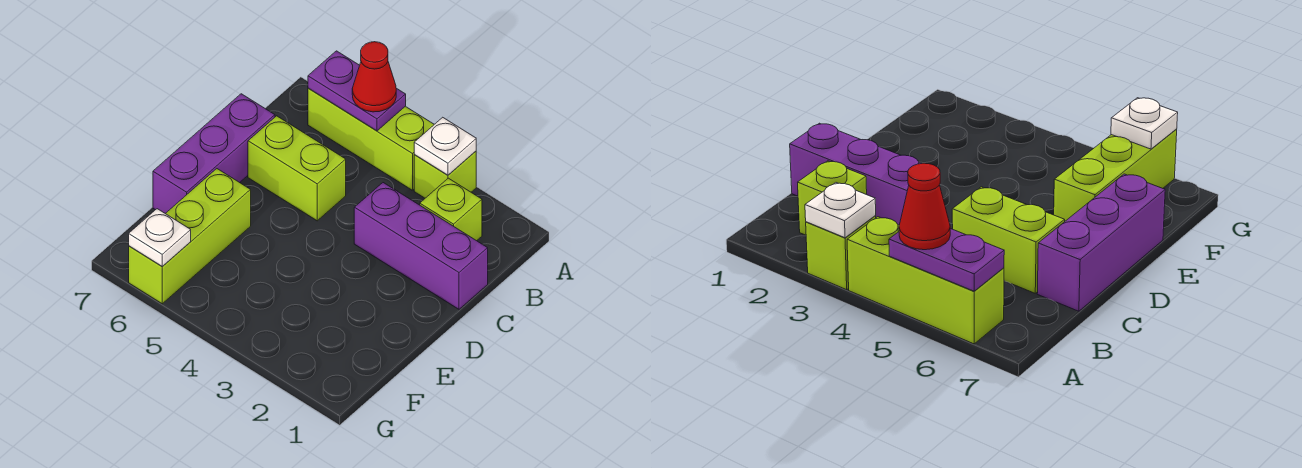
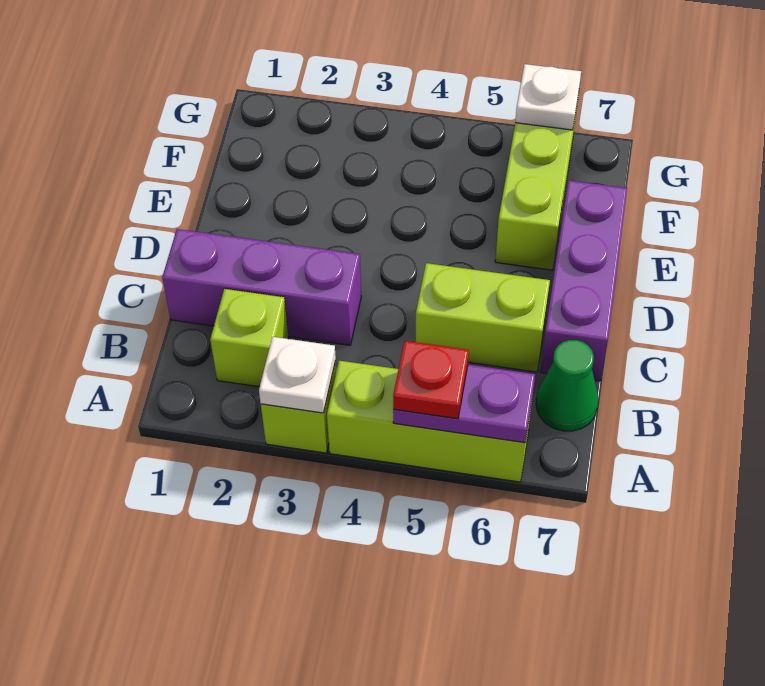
red 1x1 cone [352,42,396,112] -> red 1x1 plate [393,341,469,419]
none -> green 1x1 cone [536,340,598,431]

